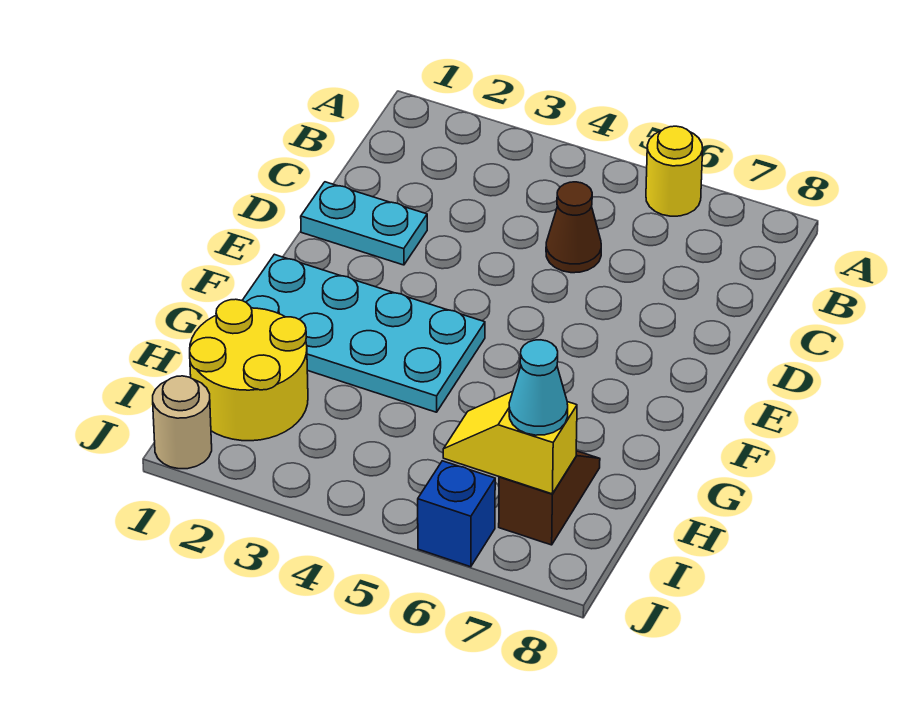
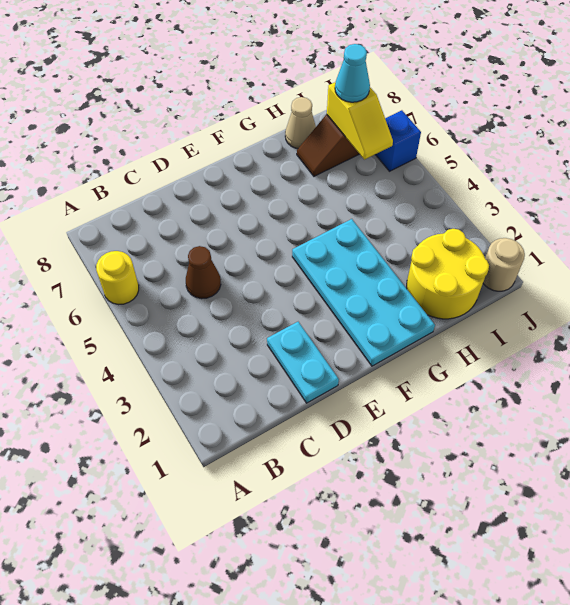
none -> tan 1x1 cone [285,97,316,149]

